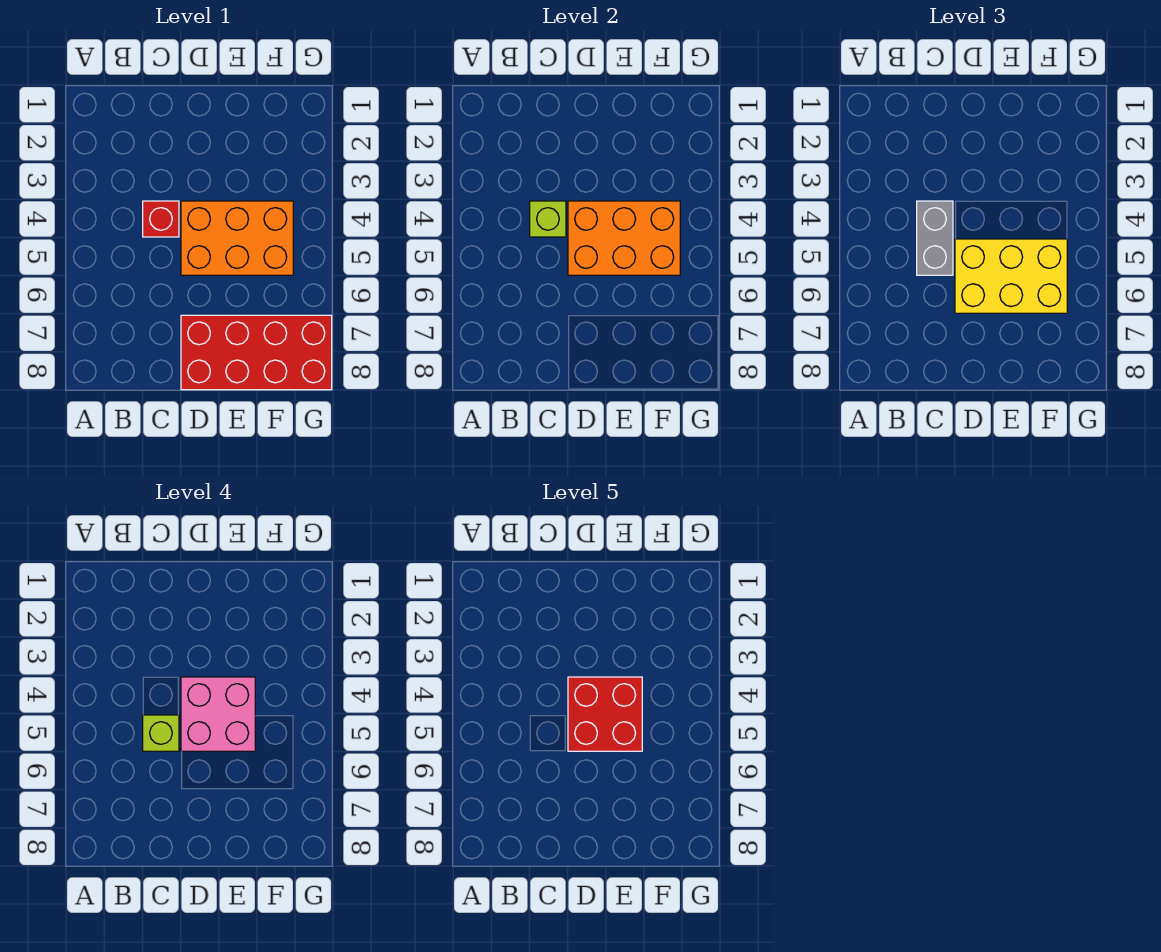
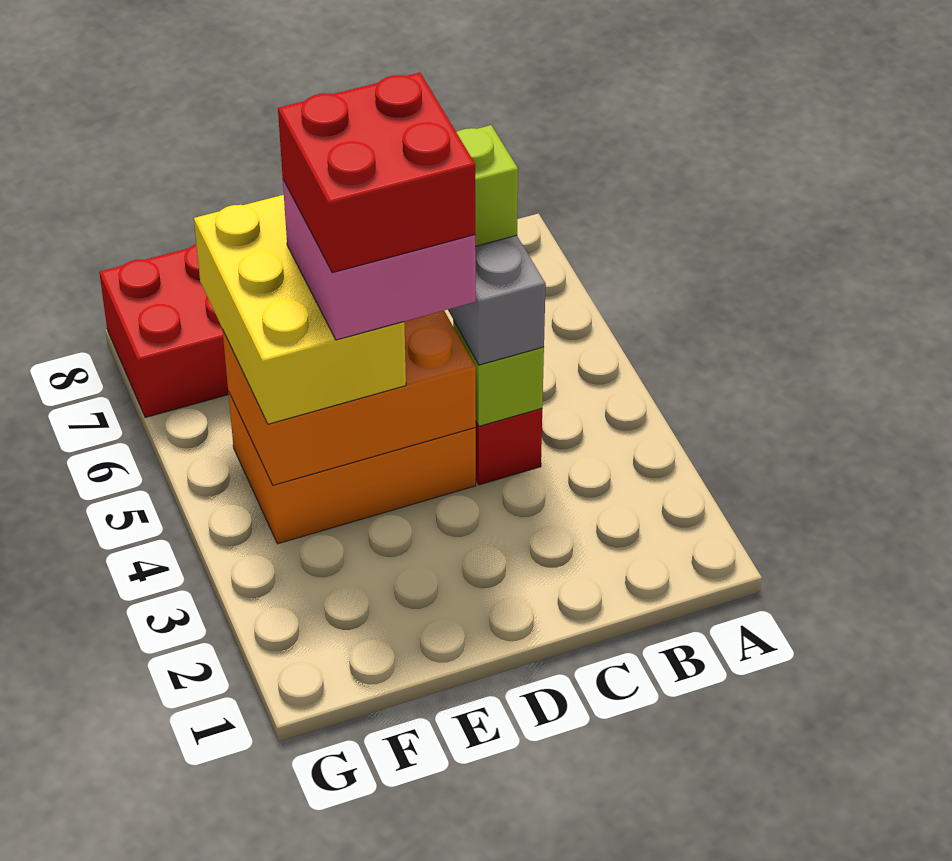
yellow 2x3 brick [955,239,1067,313] -> yellow 2x3 brick turned to [194,195,406,424]

